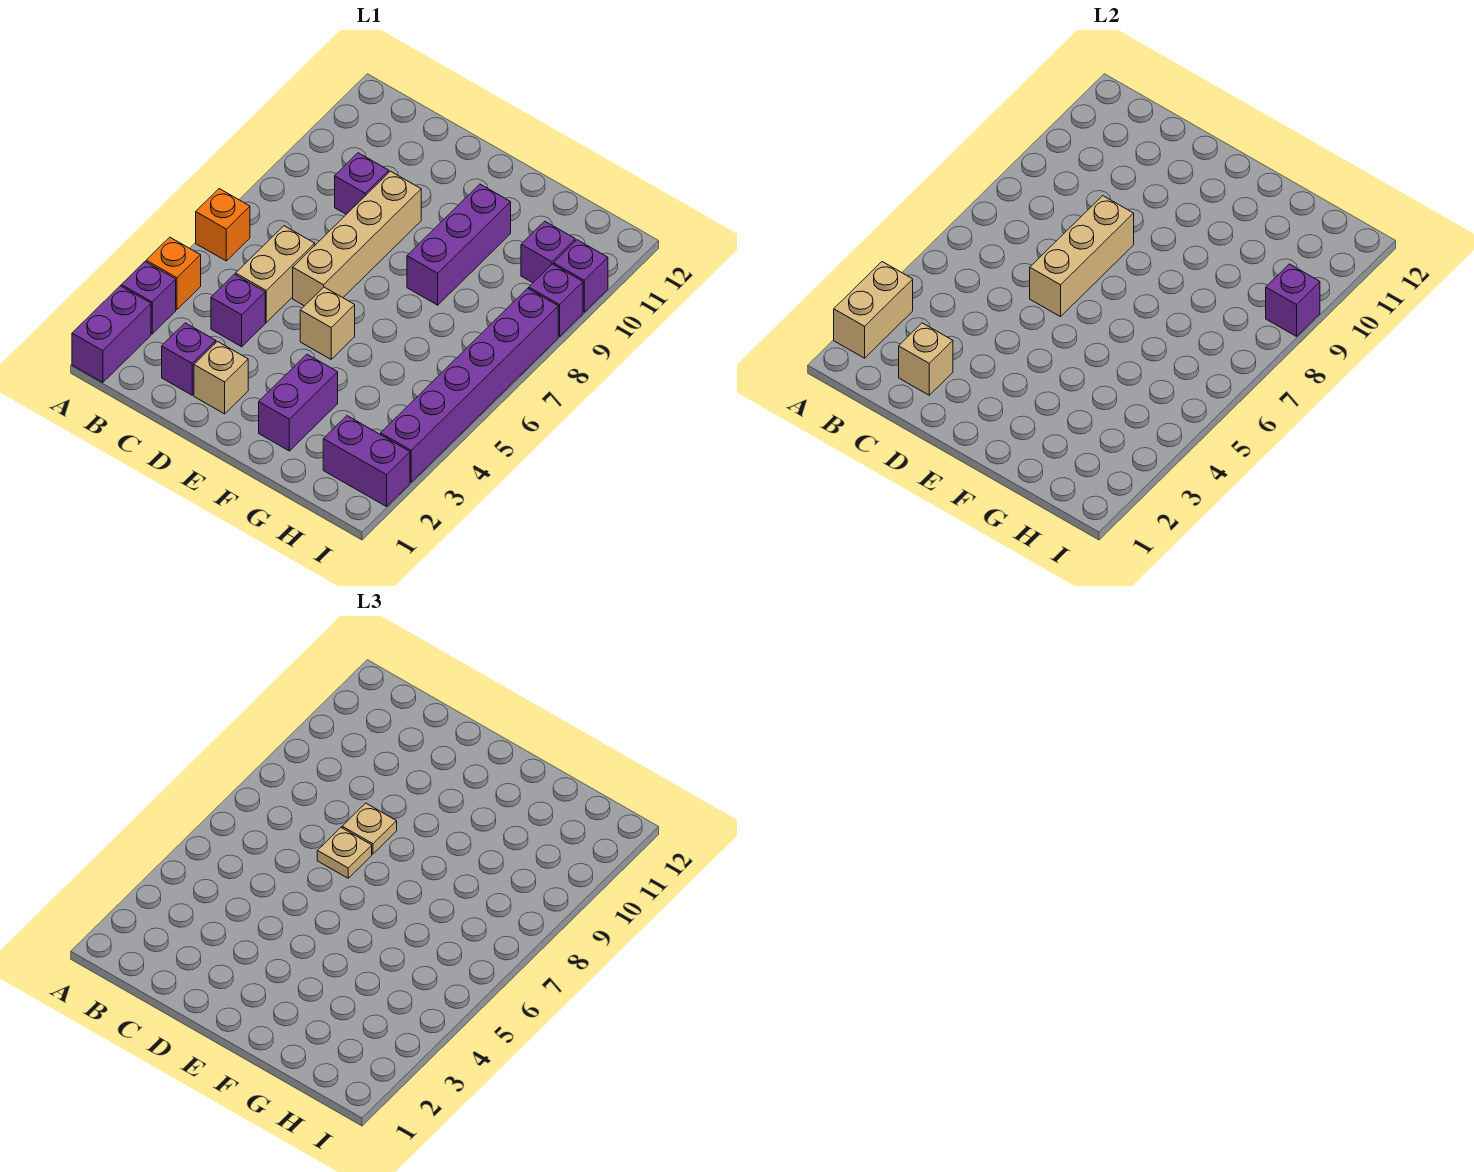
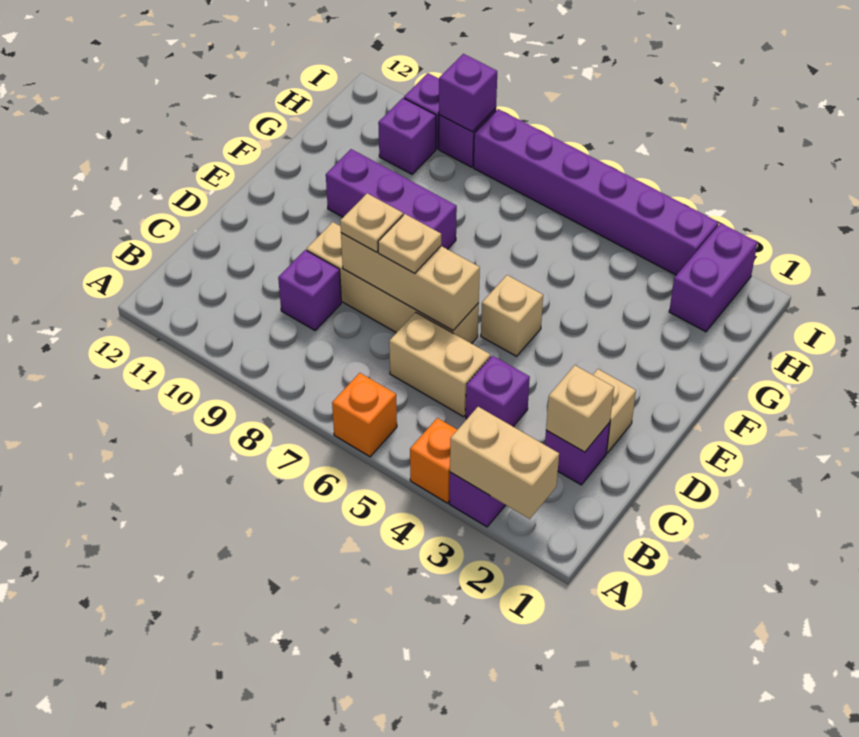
purple 1x2 brick [72,286,151,383] -> none
purple 1x2 brick [259,354,338,451] -> none

